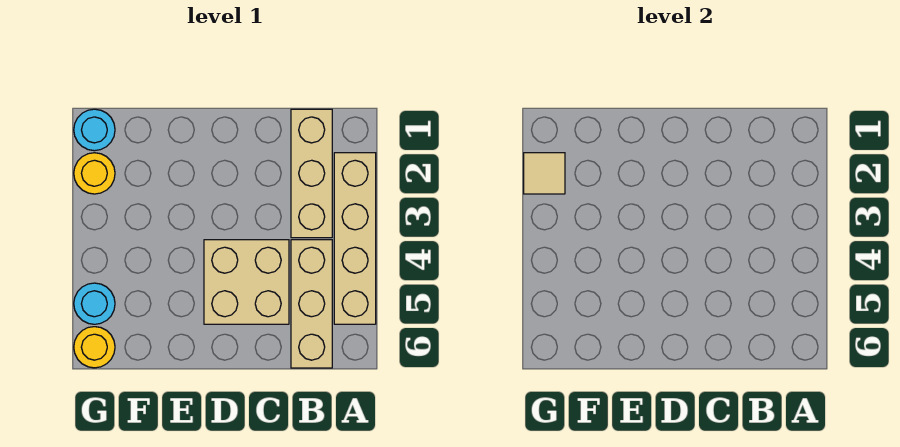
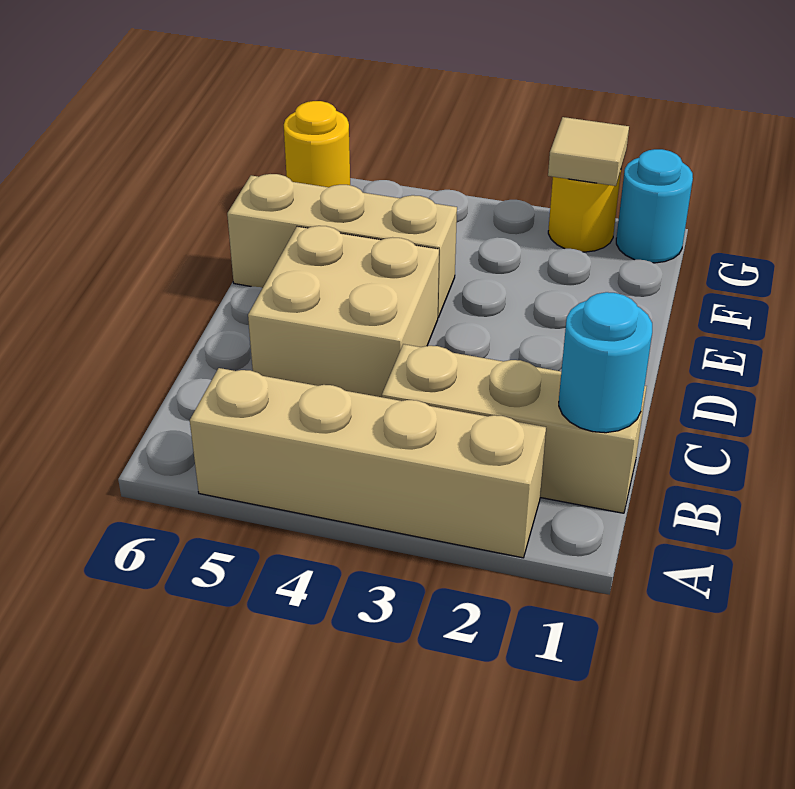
tan 1x3 brick [291,240,332,368] -> tan 1x3 brick moved to [227,174,457,317]
cyan 1x1 round brick [74,283,115,324] -> cyan 1x1 round brick moved to [559,292,652,433]

